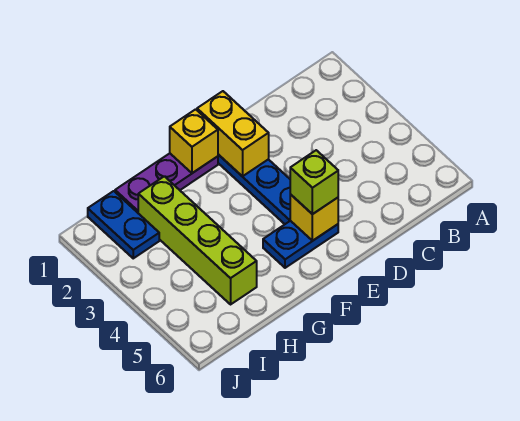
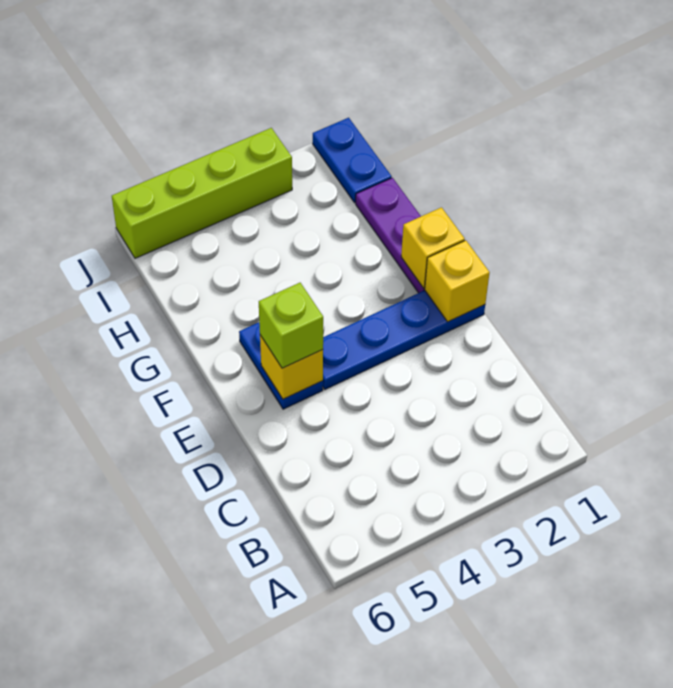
yellow 1x2 brick [197,91,269,177] -> yellow 1x1 brick [425,240,490,322]
lime 1x4 brick [138,176,257,304] -> lime 1x4 brick moved to [112,128,292,258]
blue 1x2 plate [88,191,159,258] -> blue 1x2 plate turned to [313,118,392,203]

